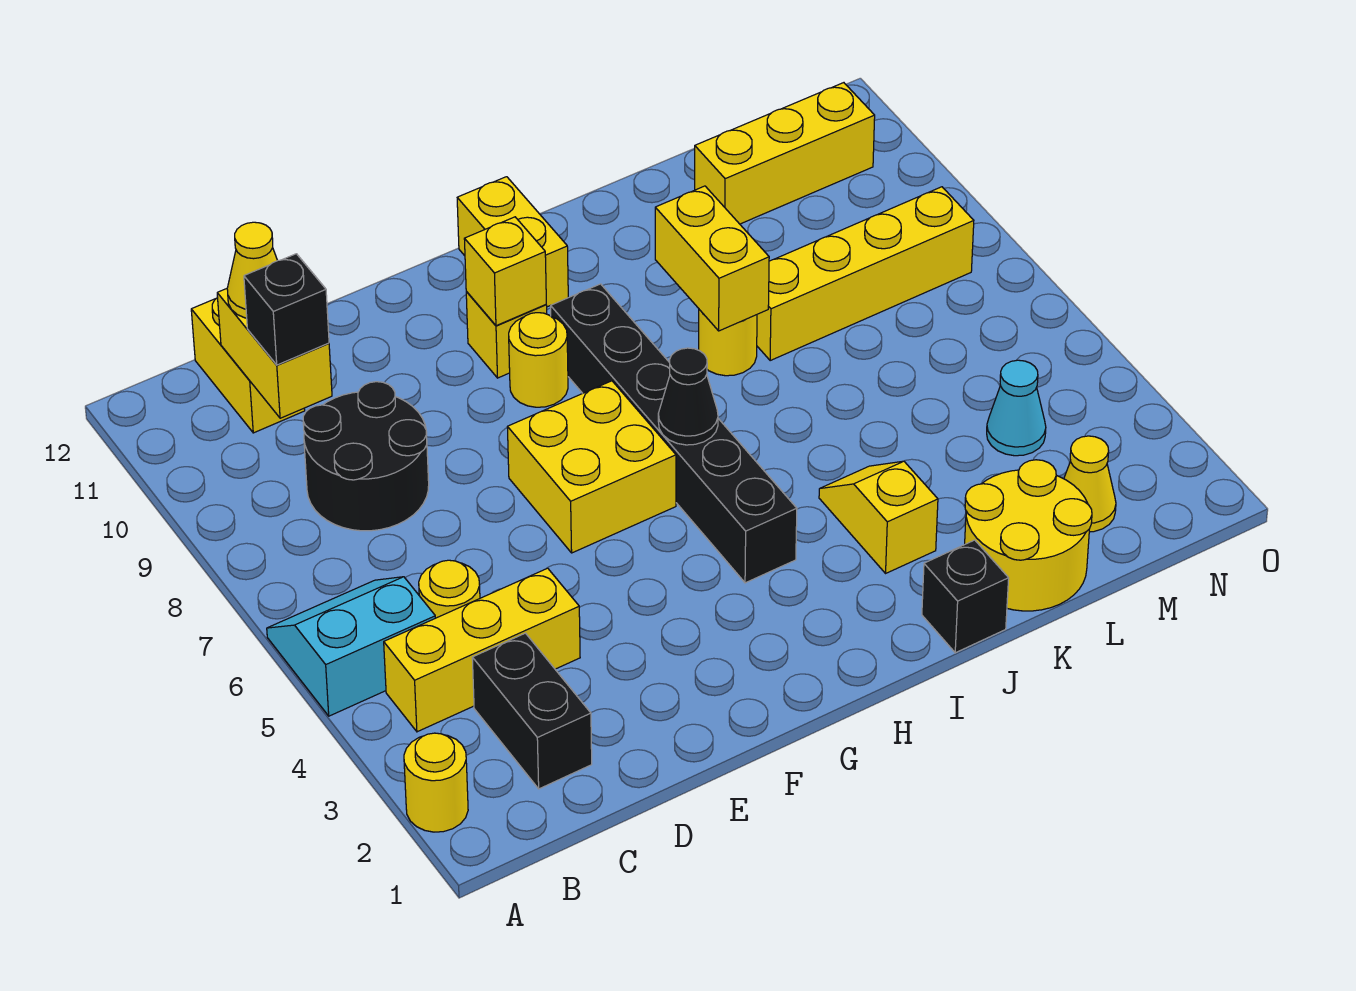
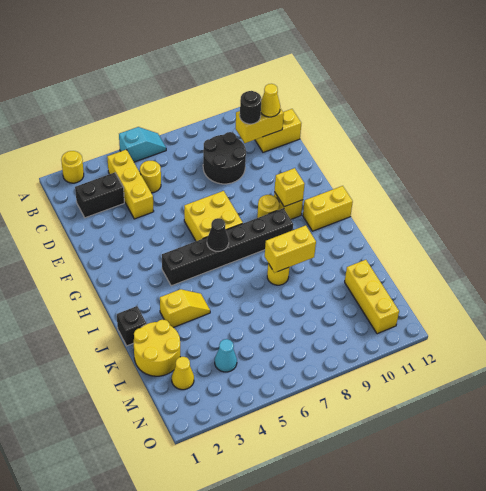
cyan 2x2 slope [267,577,435,716] -> cyan 1x2 slope [119,127,166,162]
black 1x1 brick [244,254,329,365] -> black 1x1 round brick [240,91,261,124]
yellow 1x4 brick [757,187,974,361] -> none

